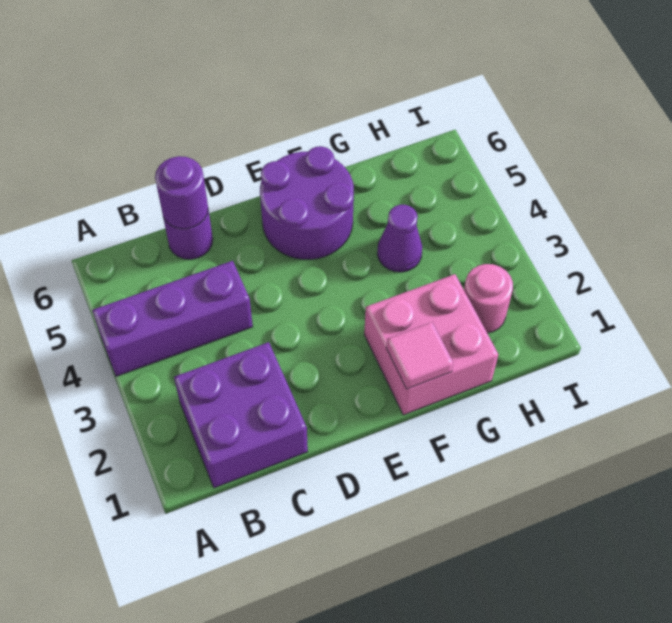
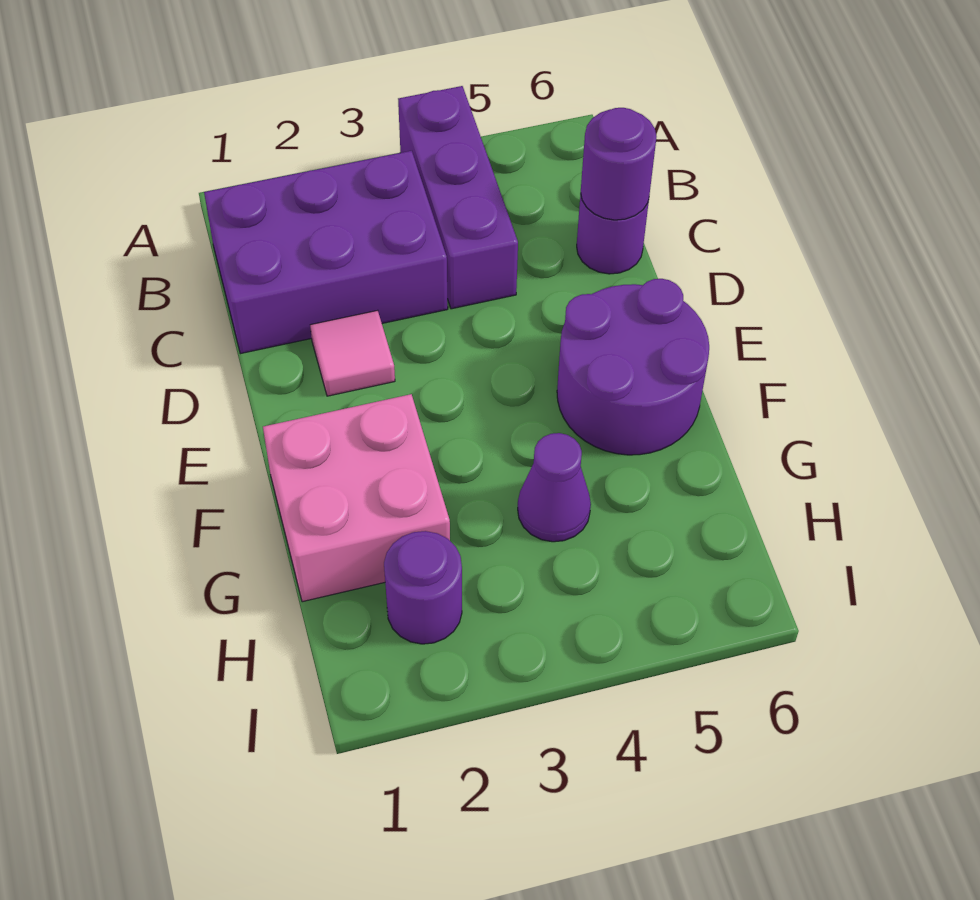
purple 2x2 brick [174,342,308,488] -> purple 2x3 brick [204,151,448,354]
pink 1x1 tile [386,322,453,389] -> pink 1x1 tile moved to [310,310,395,396]
pink 1x1 round brick [464,264,513,333] -> purple 1x1 round brick [384,531,462,644]

